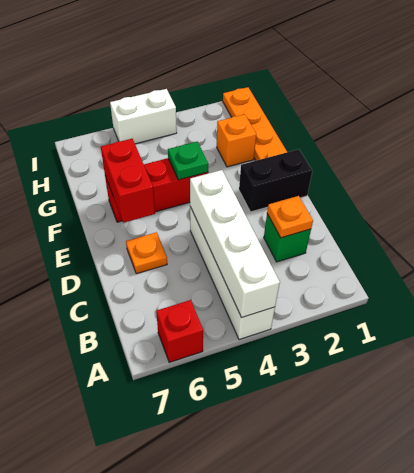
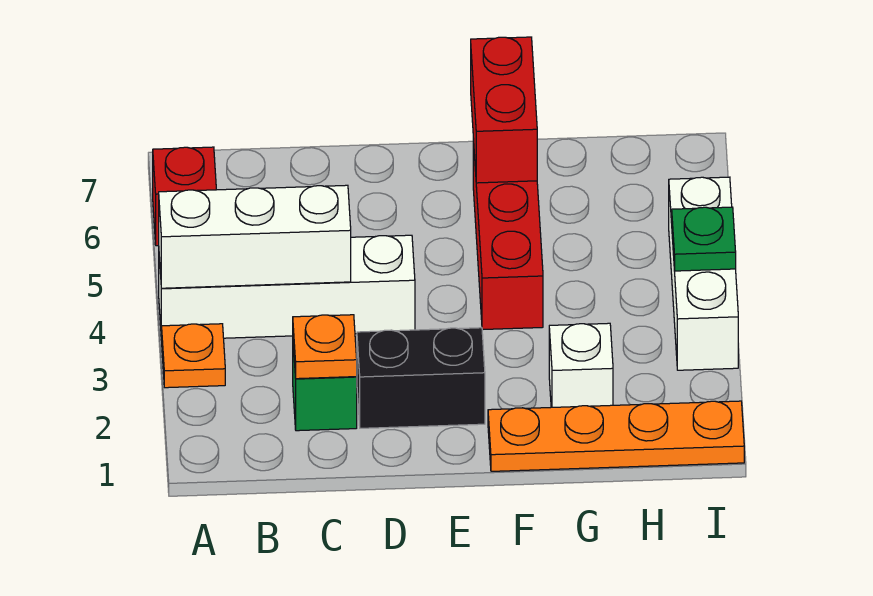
white 1x4 brick [190,170,280,318] -> white 1x3 brick [159,185,351,288]
orange 1x1 plate [126,232,167,274] -> orange 1x1 plate moved to [162,324,225,388]
black 1x2 brick [239,149,312,212] -> black 1x2 brick turned to [357,328,485,428]
red 1x2 brick [101,139,155,223] -> red 1x2 brick turned to [471,37,537,183]
green 1x1 plate [168,142,208,180] -> green 1x1 plate moved to [672,207,736,271]
orange 1x1 brick [217,114,256,167] -> white 1x1 brick [549,323,613,407]
white 1x2 brick [110,89,177,144] -> white 1x3 brick [669,177,738,370]

